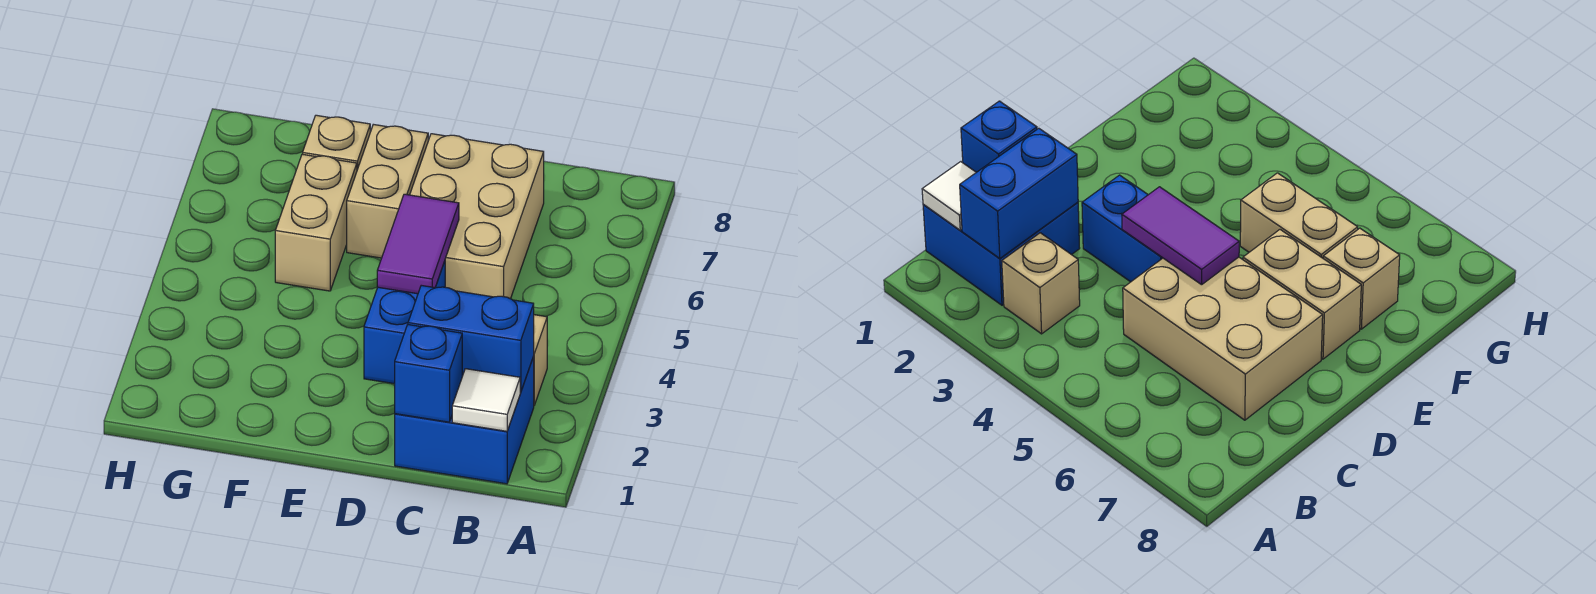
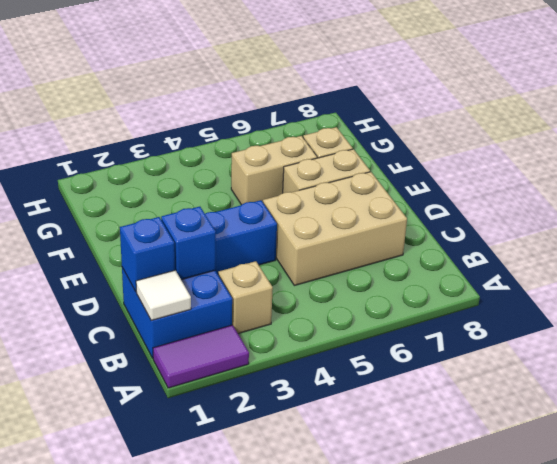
blue 1x2 brick [408,285,534,392] -> blue 1x1 brick [161,207,216,280]
purple 1x2 tile [377,194,459,294] -> purple 1x2 tile moved to [153,325,249,388]

